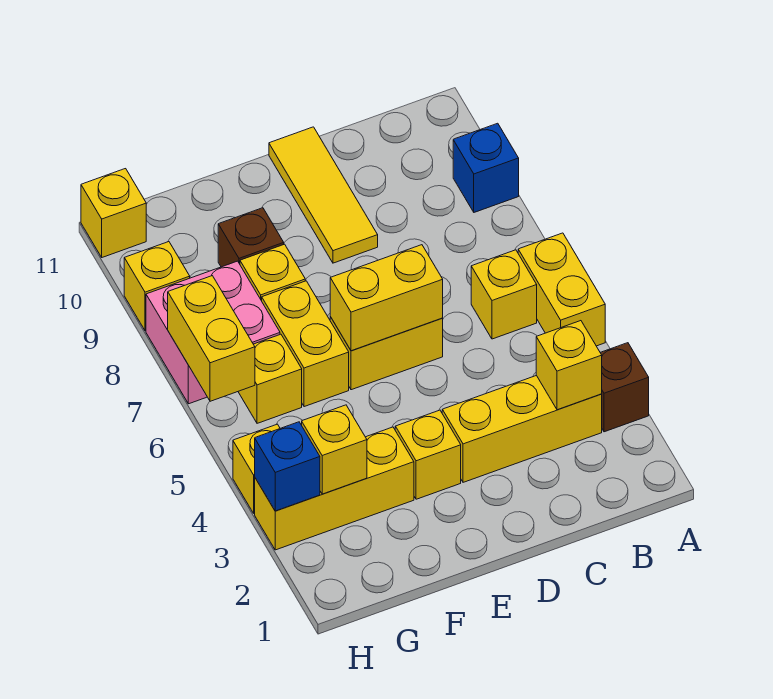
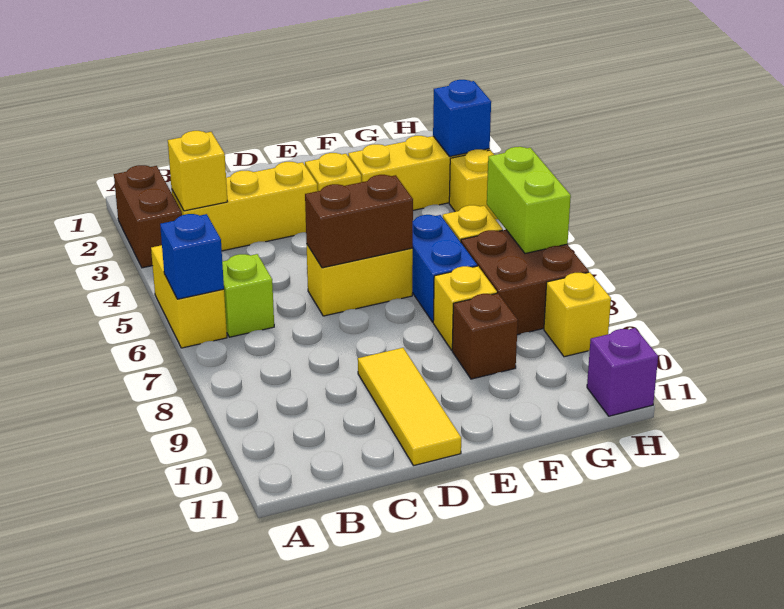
brown 1x1 brick [600,343,649,432] -> brown 1x2 brick [114,165,182,268]
blue 1x1 brick [453,123,519,212] -> blue 1x1 brick moved to [160,214,224,299]
yellow 1x1 brick [471,250,537,339] -> lime 1x1 brick [222,254,274,337]
yellow 1x2 brick [330,245,443,351] -> brown 1x2 brick [305,175,413,268]
yellow 1x2 brick [262,281,349,407] -> blue 1x2 brick [412,215,477,322]
yellow 1x1 brick [302,405,367,494] -> none
pink 2x2 brick [146,261,280,404] -> brown 2x2 brick [461,230,589,335]
yellow 1x2 brick [168,276,255,401] -> lime 1x2 brick [487,147,571,254]
yellow 1x1 brick [81,169,146,257] -> purple 1x1 brick [587,328,658,416]

